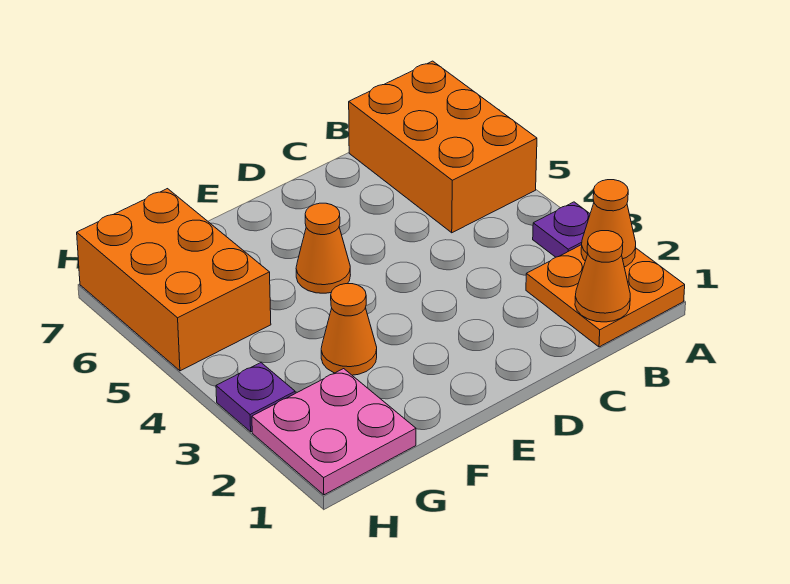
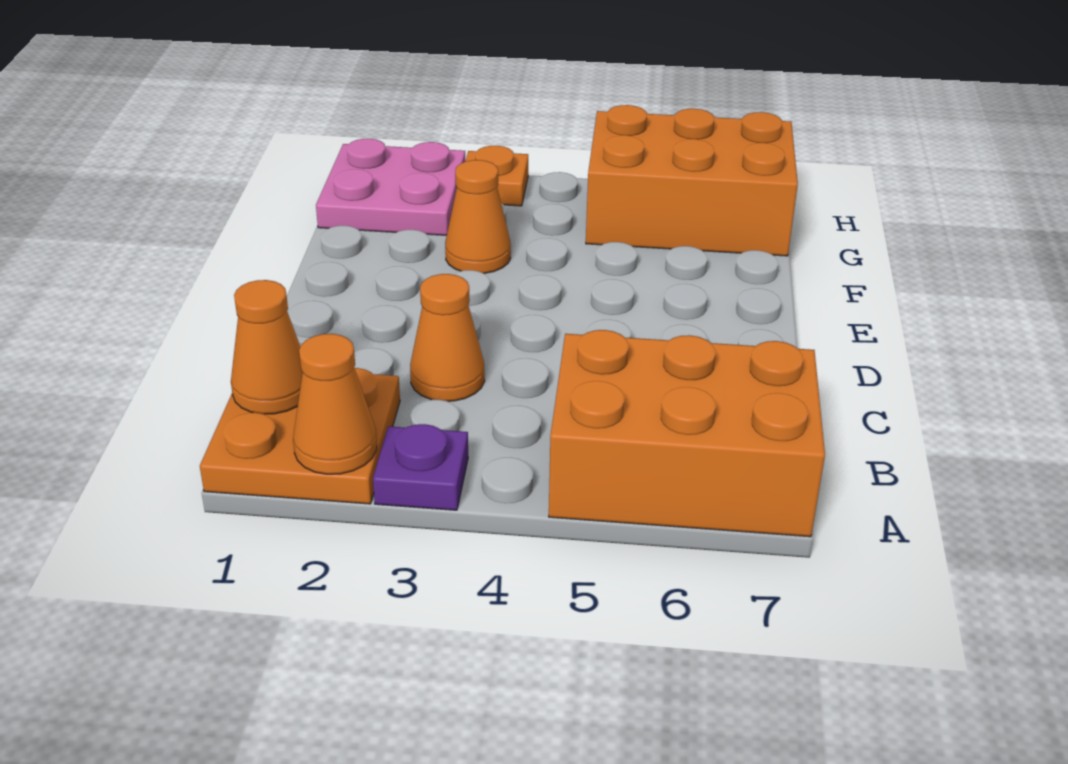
orange 1x1 cone [296,203,350,293] -> orange 1x1 cone moved to [410,274,485,401]
purple 1x1 plate [216,363,295,432] -> orange 1x1 plate [465,146,528,206]

